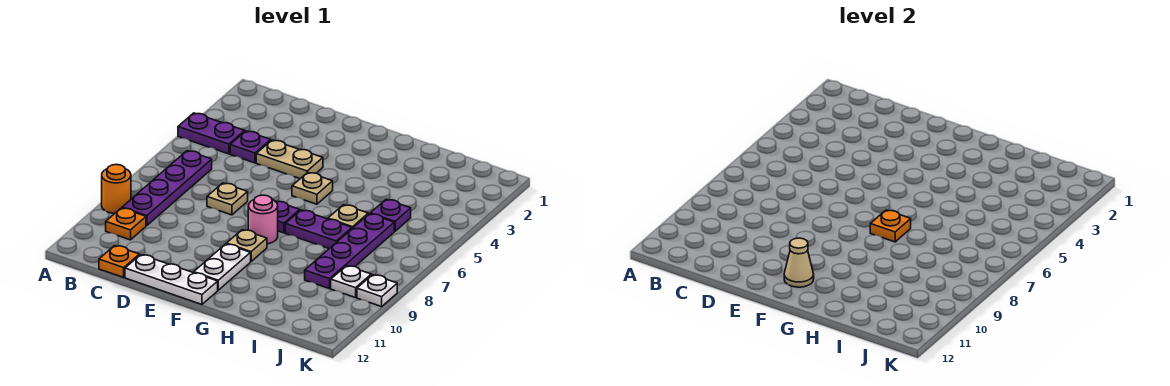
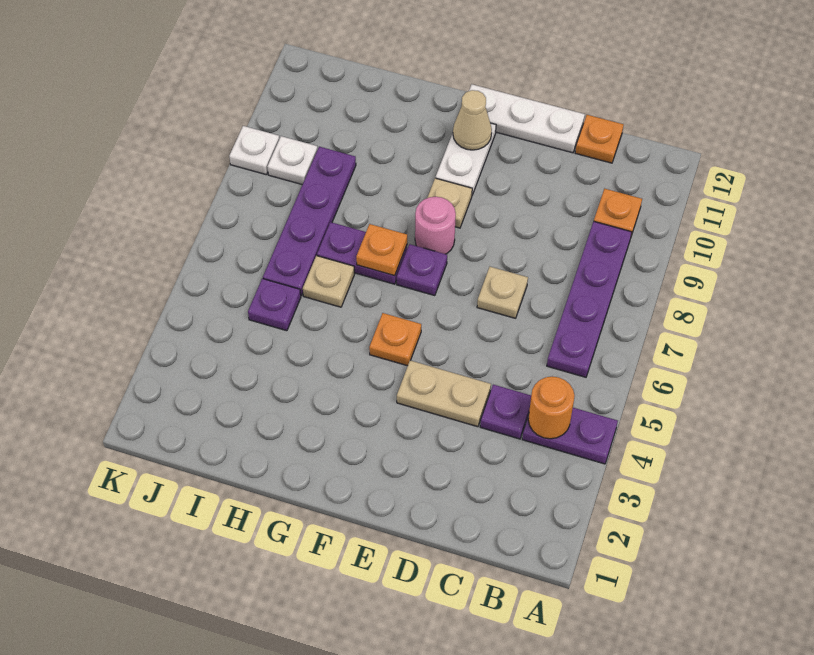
orange 1x1 round brick [102,164,131,213] -> orange 1x1 round brick moved to [528,377,575,439]
tan 1x1 plate [292,172,333,204] -> orange 1x1 plate [369,313,421,366]

